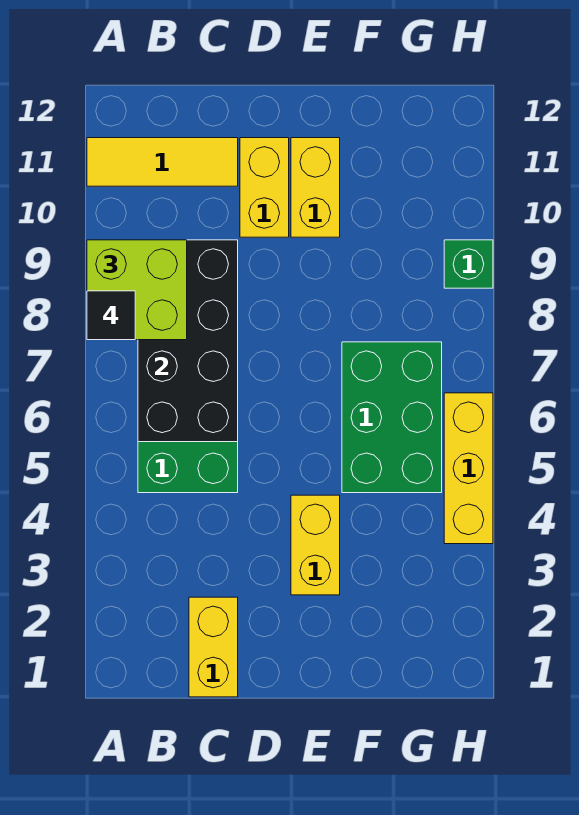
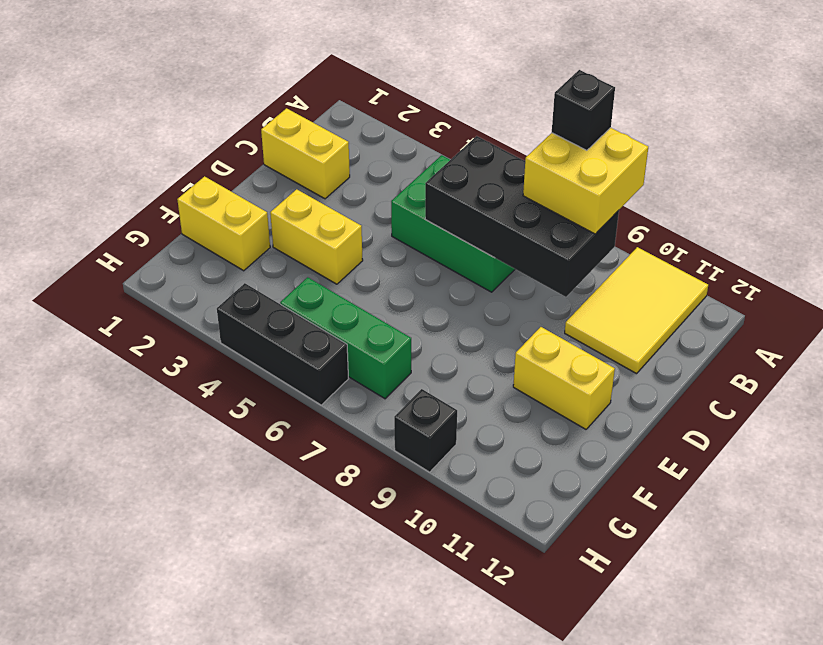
lime 2x2 brick [87,240,187,340] -> yellow 2x2 brick [523,128,648,234]
black 1x1 tile [87,291,135,340] -> black 1x1 brick [552,70,615,150]
yellow 1x3 tile [87,138,238,186] -> yellow 2x3 tile [565,247,708,374]
yellow 1x2 brick [240,138,289,237] -> yellow 1x2 brick moved to [177,176,270,271]
green 2x3 brick [342,342,442,493] -> green 1x3 brick [280,277,411,399]
yellow 1x3 brick [444,393,493,544] -> black 1x3 brick [217,283,349,405]
green 1x1 brick [444,240,493,288] -> black 1x1 brick [394,389,457,472]

